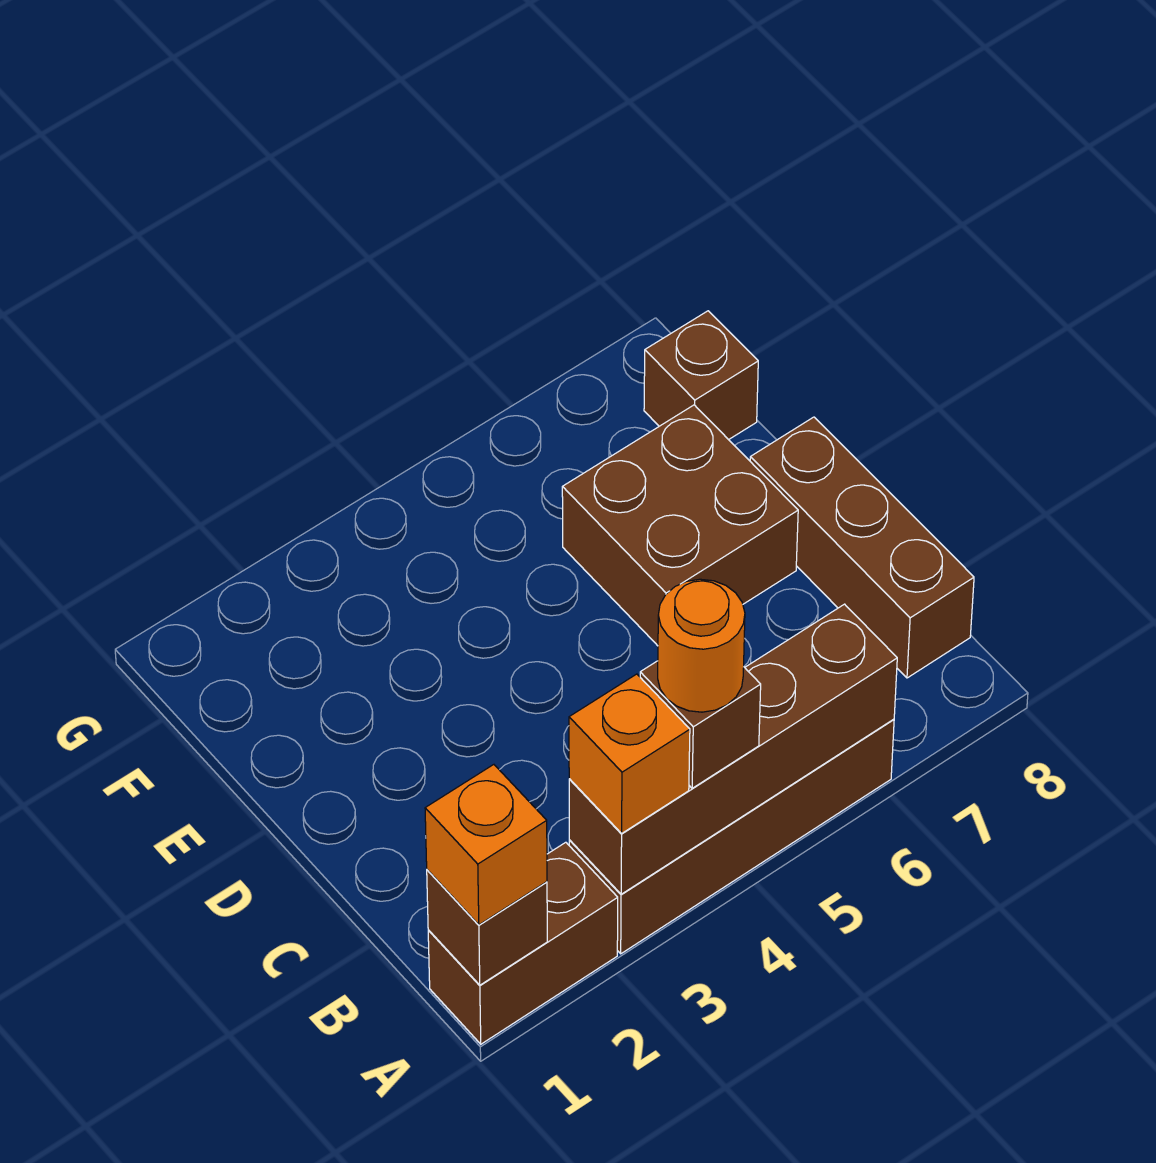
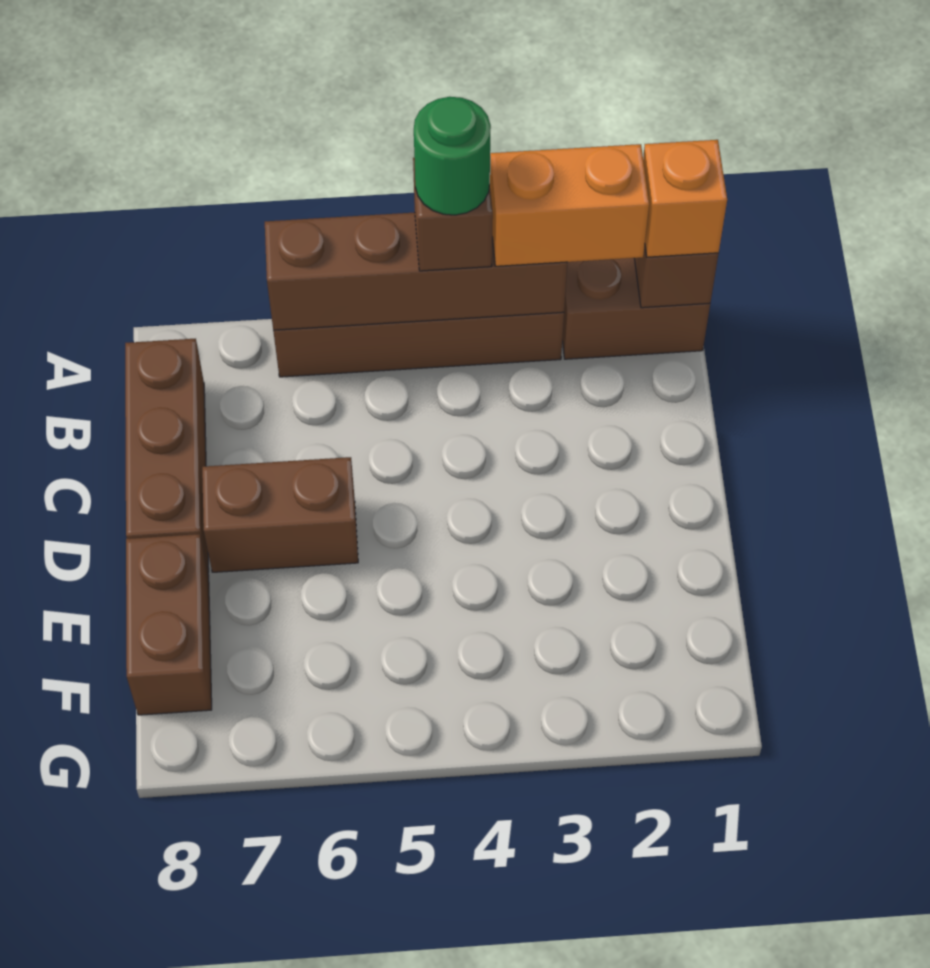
orange 1x1 brick [569,674,690,833] -> orange 1x2 brick [490,144,649,266]
orange 1x1 round brick [658,579,745,712] -> green 1x1 round brick [414,97,491,215]
brown 2x2 brick [562,405,798,646] -> brown 1x2 brick [202,457,358,572]
brown 1x1 brick [644,311,758,440] -> brown 1x2 brick [126,534,212,715]

